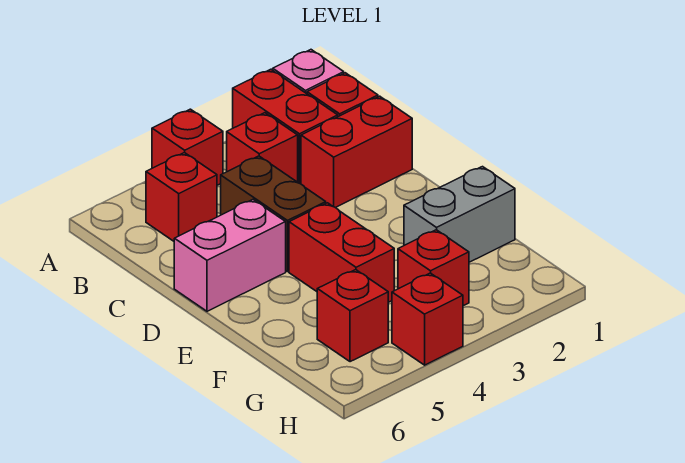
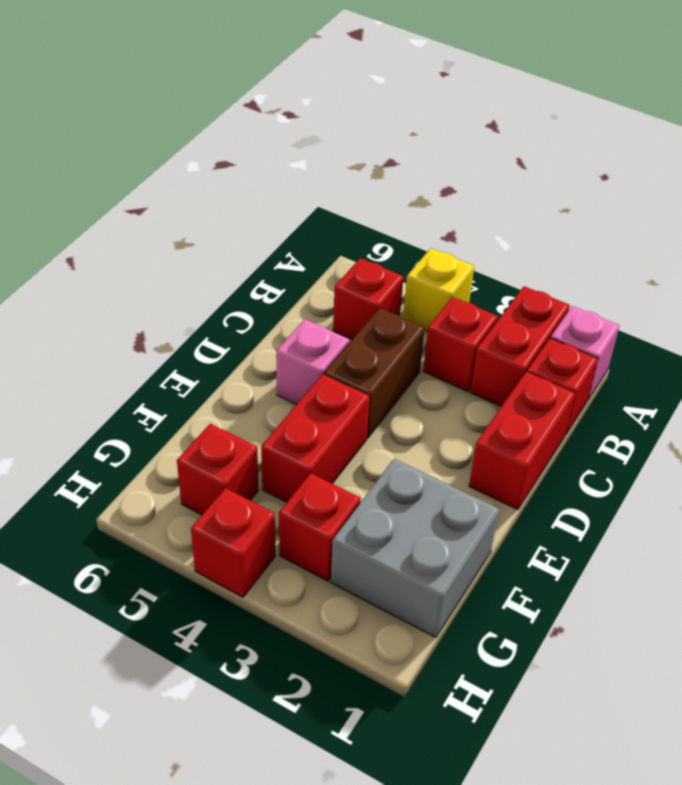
red 1x1 brick [152,109,223,185] -> yellow 1x1 brick [403,248,474,331]
red 1x2 brick [301,96,412,208] -> red 1x2 brick turned to [469,372,575,510]
pink 1x2 brick [174,200,286,311] -> pink 1x1 brick [276,319,349,405]
grey 1x2 brick [404,167,515,262] -> grey 2x2 brick [331,459,499,638]

